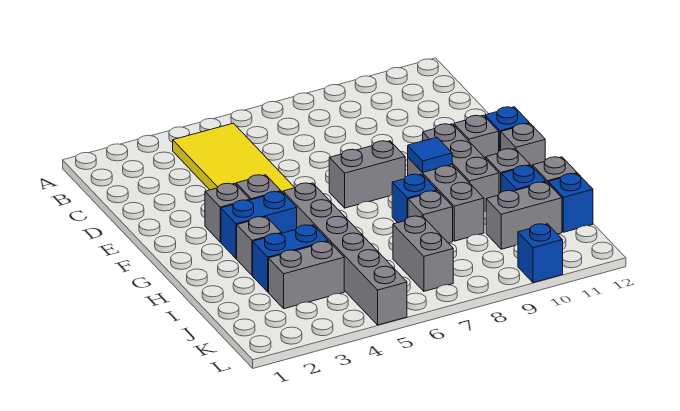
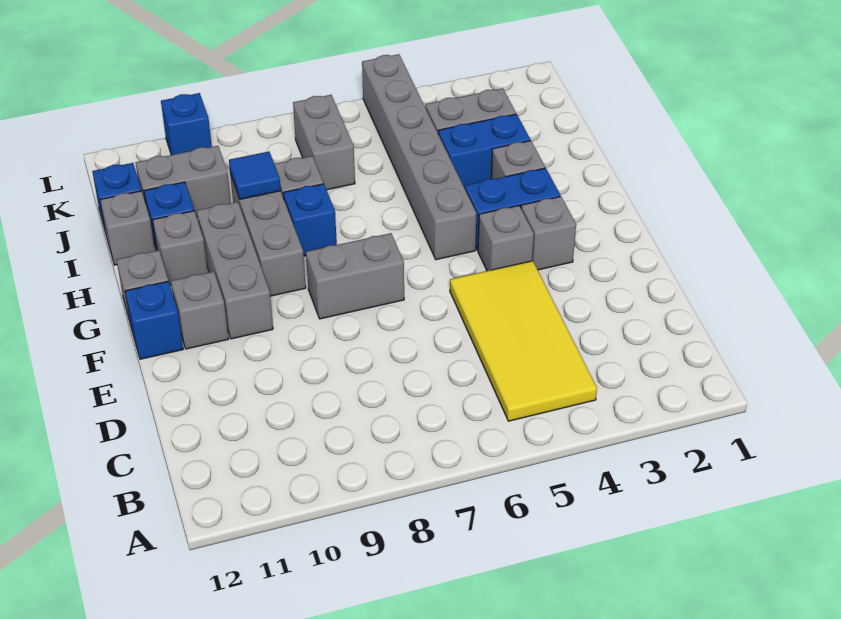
blue 1x1 tile [408,137,452,172] -> blue 1x1 tile moved to [229,152,281,199]

